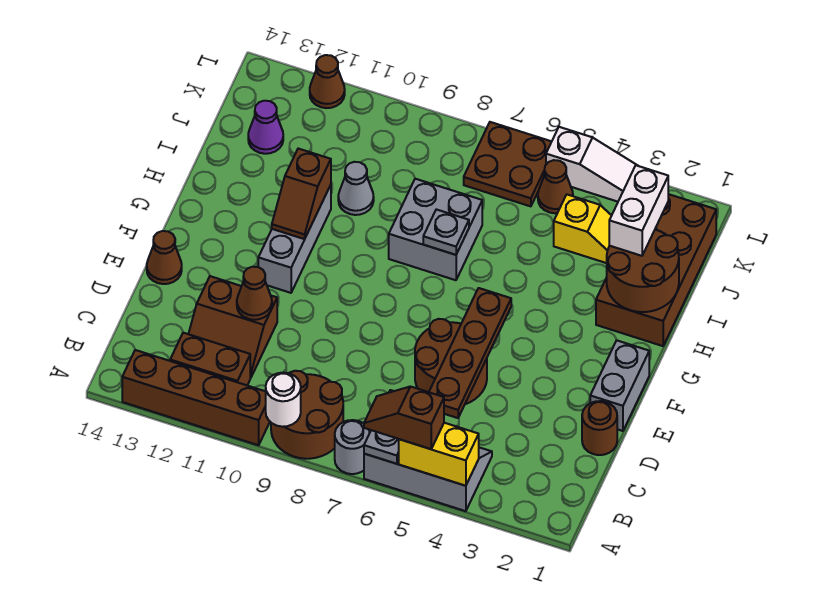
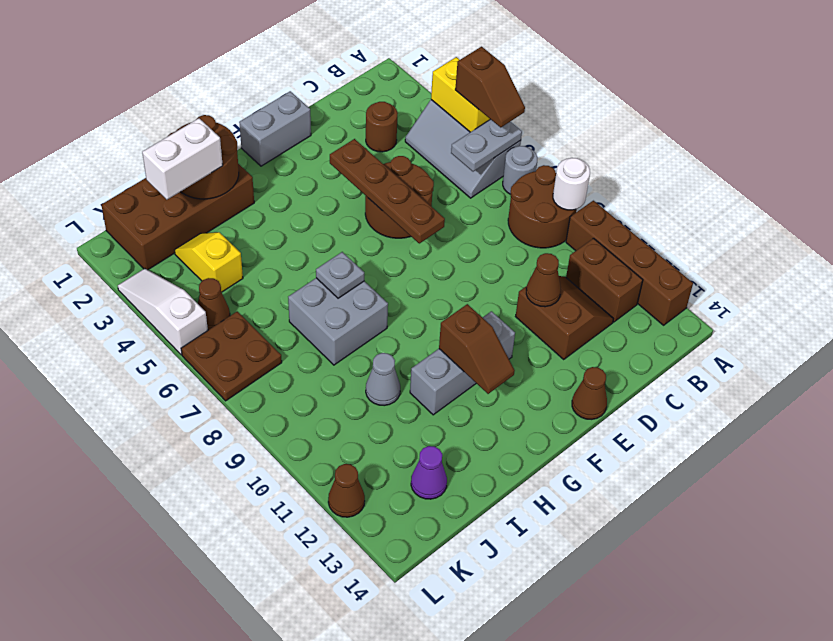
brown 1x4 plate [429,288,511,418] -> brown 1x4 plate turned to [330,139,445,243]
brown 1x1 round brick [582,401,617,455] -> brown 1x1 round brick moved to [366,102,398,152]
brown 1x2 slope [272,149,331,239] -> brown 1x2 slope turned to [439,304,515,394]

